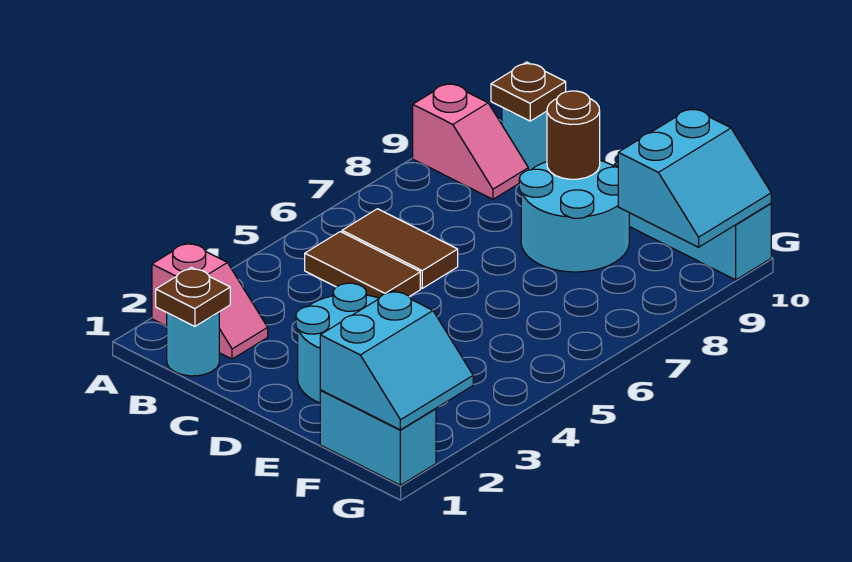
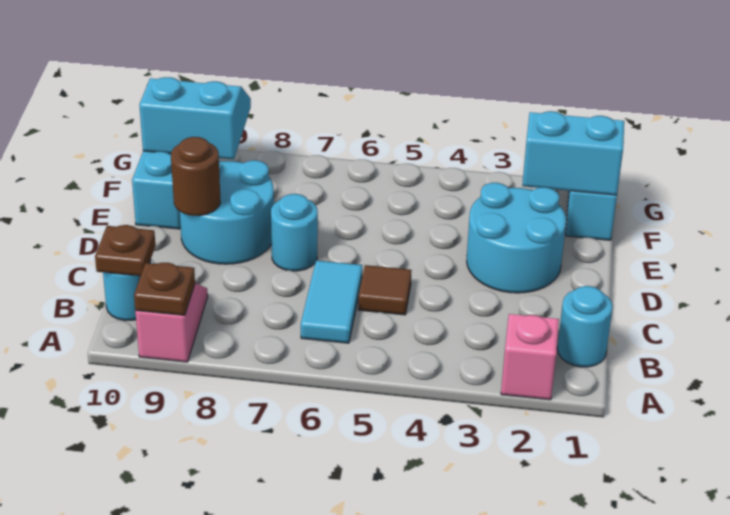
brown 1x1 plate [156,267,230,326] -> brown 1x1 plate moved to [134,263,195,315]
brown 1x2 tile [305,232,420,298] -> brown 1x1 tile [358,265,411,315]
brown 1x2 tile [342,209,458,288] -> cyan 1x2 tile [301,260,362,343]
none -> cyan 1x1 round brick [271,194,318,271]

